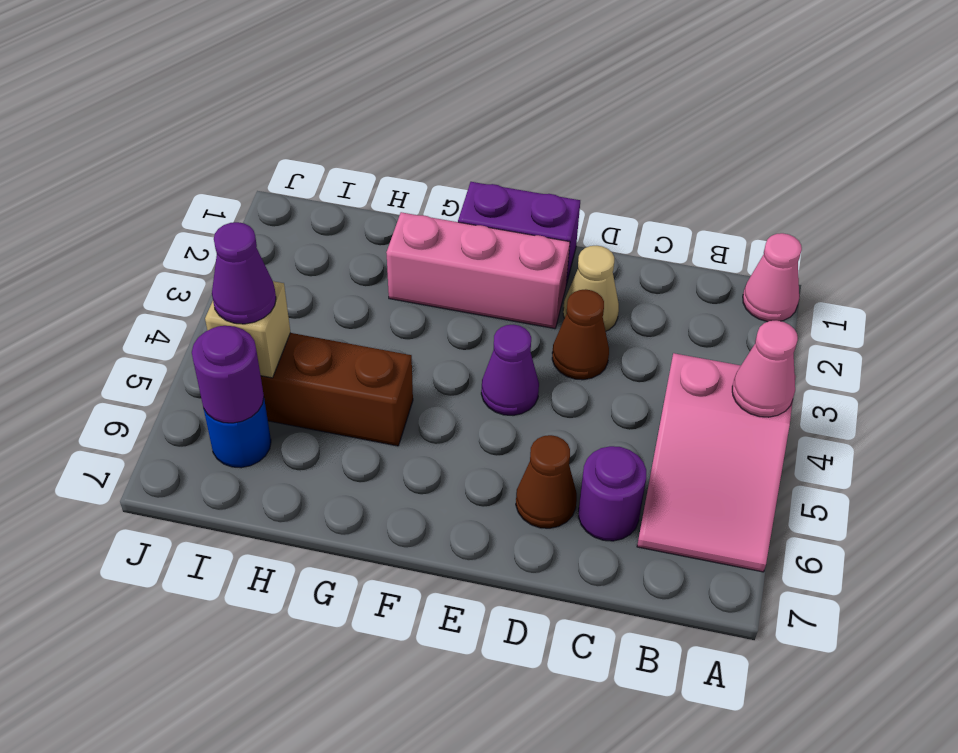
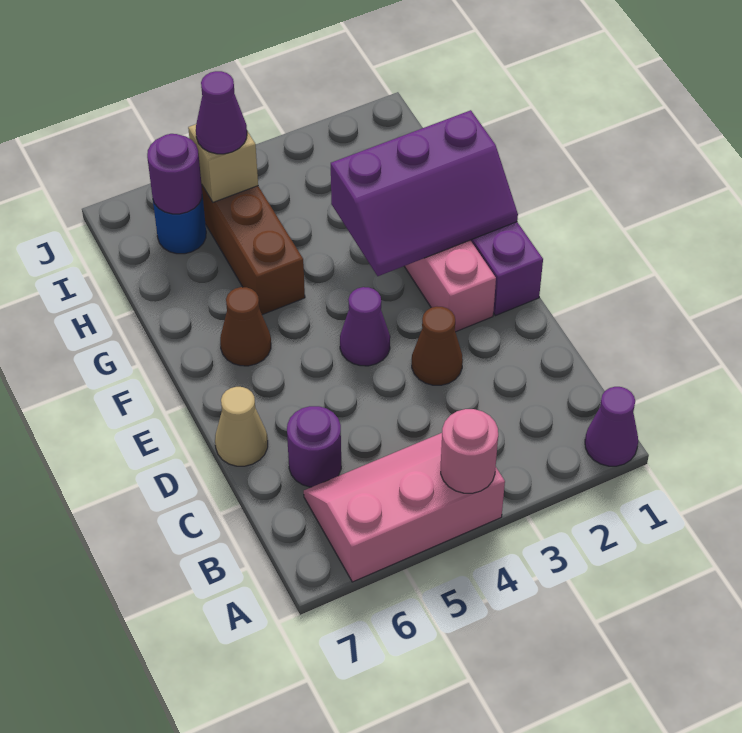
pink 1x1 cone [743,233,802,322] -> purple 1x1 cone [585,387,638,466]
pink 2x3 slope [637,353,796,572] -> pink 2x3 slope turned to [304,433,505,582]
pink 1x1 cone [732,321,798,417] -> pink 1x1 round brick [441,409,498,493]
tan 1x1 cone [563,246,619,331] -> tan 1x1 cone moved to [215,387,268,466]
brown 1x1 cone [516,435,577,528] -> brown 1x1 cone moved to [220,287,271,366]
none -> purple 2x3 slope [331,110,518,276]

